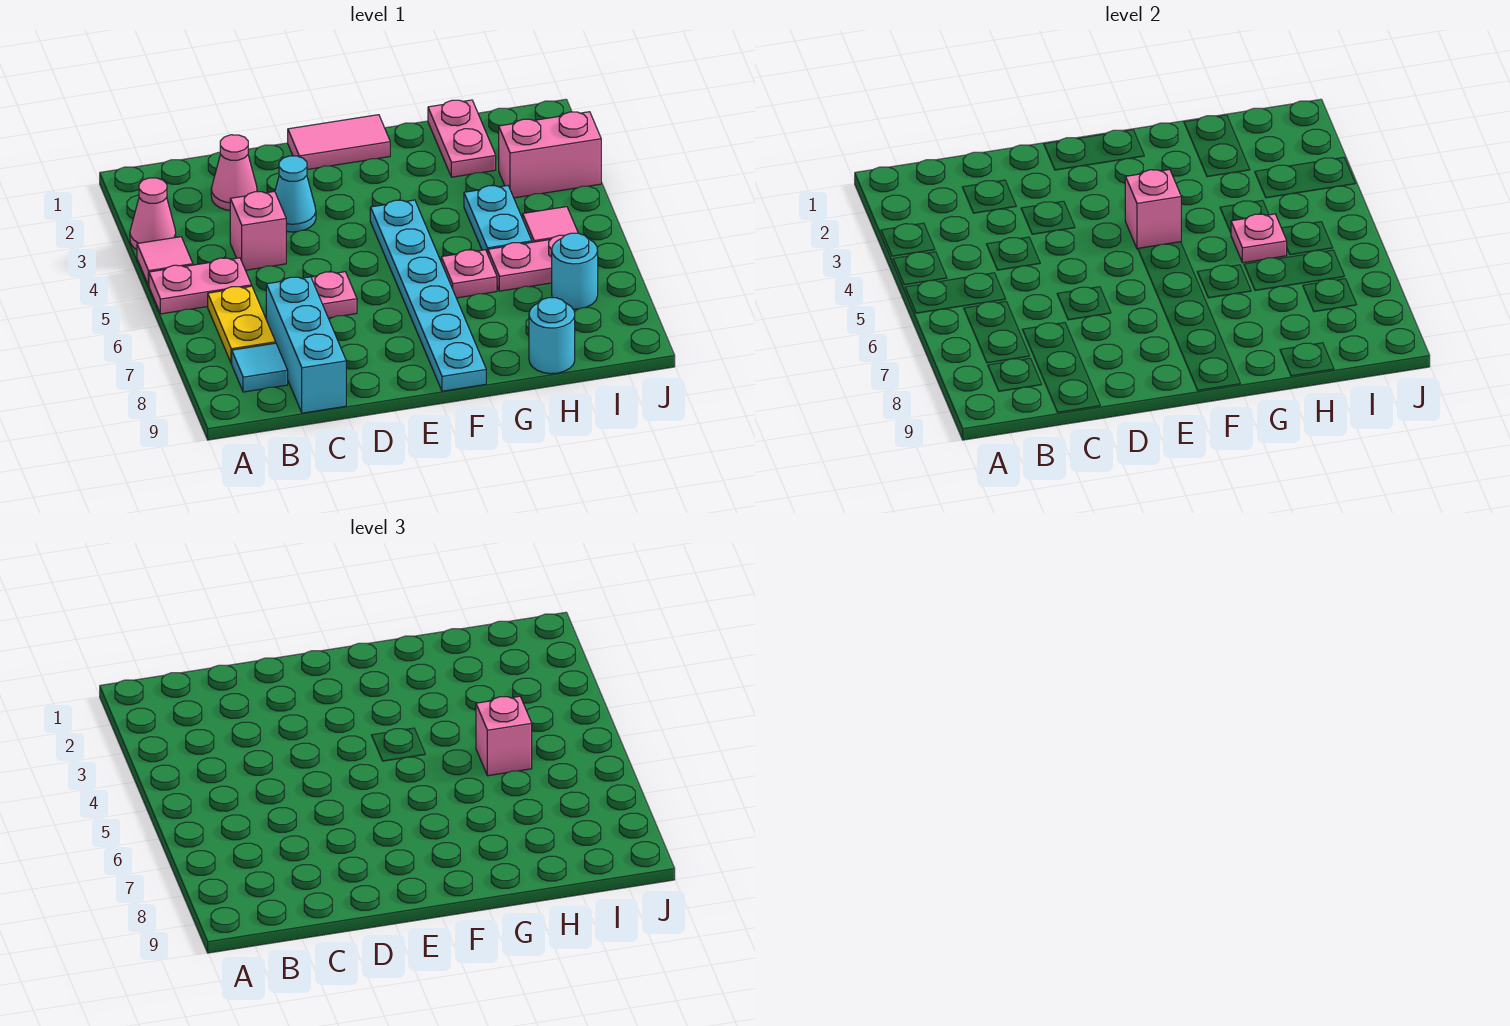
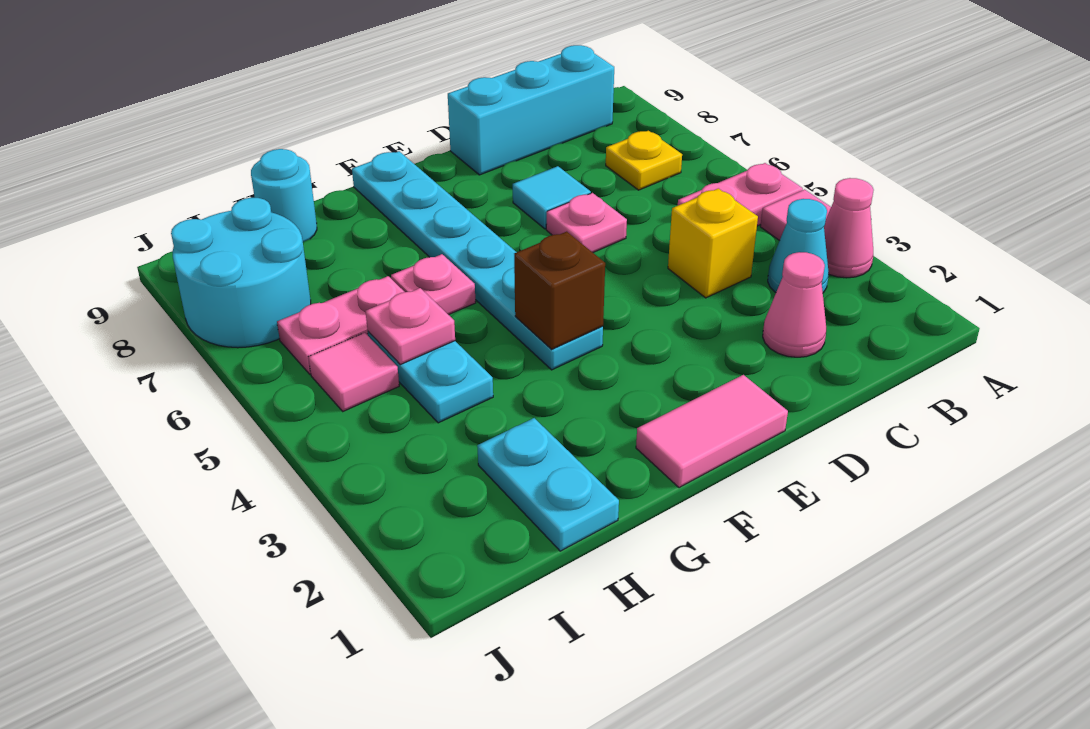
yellow 1x2 plate [208,286,276,364] -> yellow 1x1 plate [606,131,682,190]
cyan 1x1 tile [232,343,288,392] -> cyan 1x1 tile moved to [513,166,591,229]
pink 1x1 brick [230,191,286,270] -> yellow 1x1 brick [668,188,758,298]
cyan 1x3 brick [266,277,346,413] -> cyan 1x3 brick turned to [448,45,614,175]
cyan 1x1 cone [275,156,316,232] -> cyan 1x1 cone moved to [768,199,829,293]
pink 1x1 brick [1125,169,1181,249] -> brown 1x1 brick [514,232,605,349]
pink 1x2 plate [428,100,496,177] -> cyan 1x2 plate [477,418,619,551]
pink 1x1 brick [476,696,532,776] -> none
pink 1x2 brick [499,112,601,198] -> none
cyan 1x1 round brick [552,233,598,309] -> cyan 2x2 round brick [171,198,311,348]

